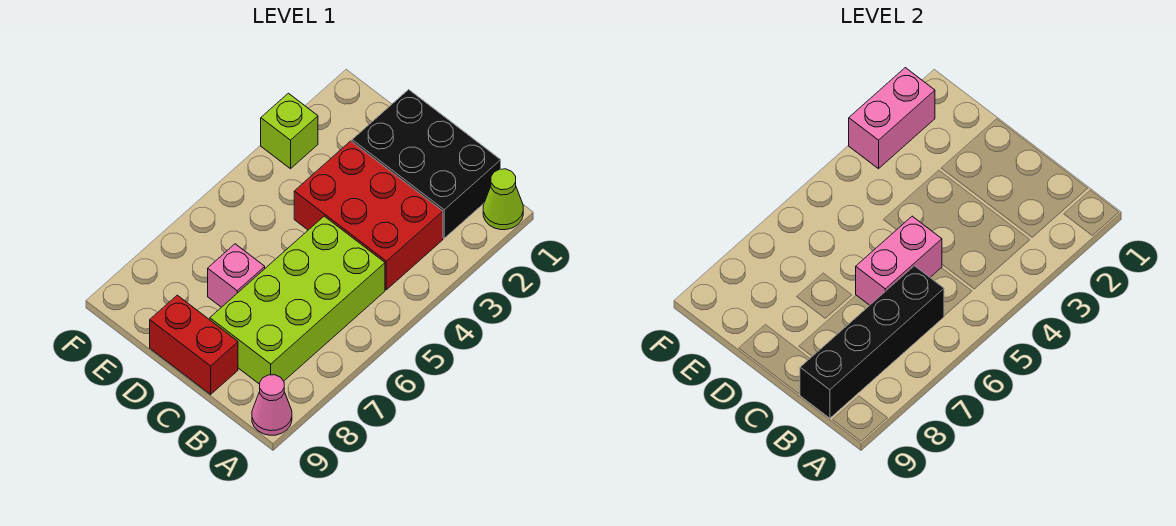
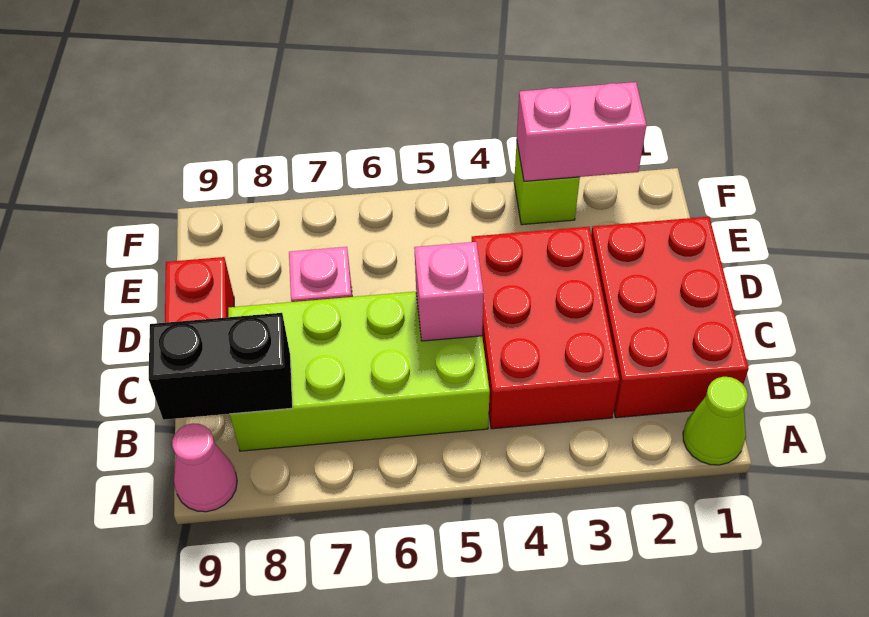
black 2x3 brick [352,90,501,238] -> red 2x3 brick [591,217,749,418]
black 1x4 brick [800,266,944,418] -> black 1x2 brick [149,313,293,420]
pink 1x2 brick [856,216,942,305] -> pink 1x1 brick [414,242,484,341]

